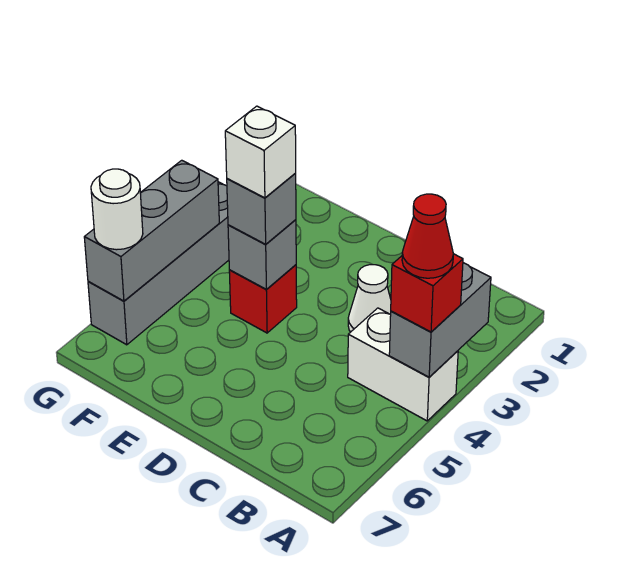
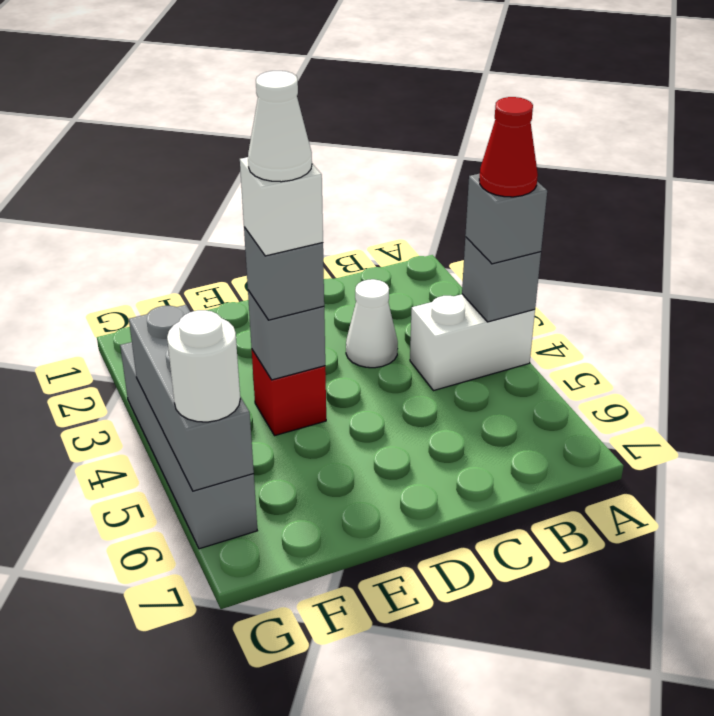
grey 1x2 brick [389,263,491,377] -> grey 1x1 brick [462,237,541,322]
red 1x1 brick [391,254,463,332] -> grey 1x1 brick [465,174,547,264]
none -> white 1x1 cone [248,71,312,182]

